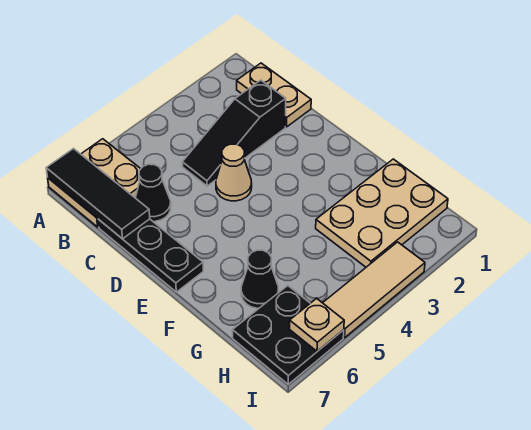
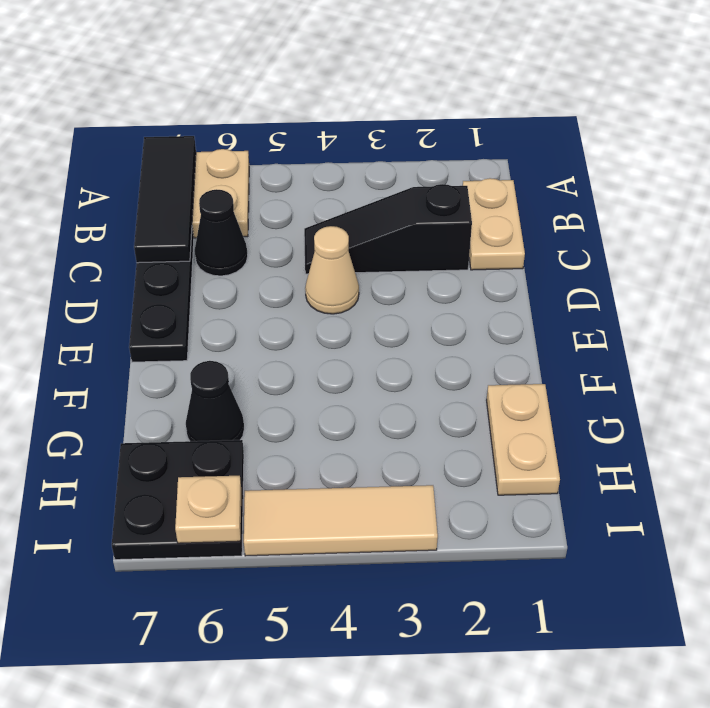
tan 2x3 plate [316,159,448,267] -> tan 1x2 plate [487,384,560,495]

